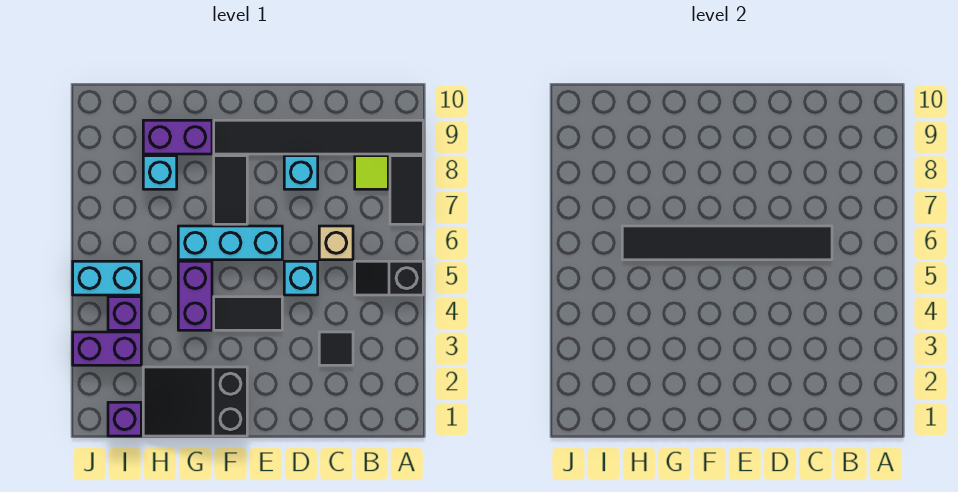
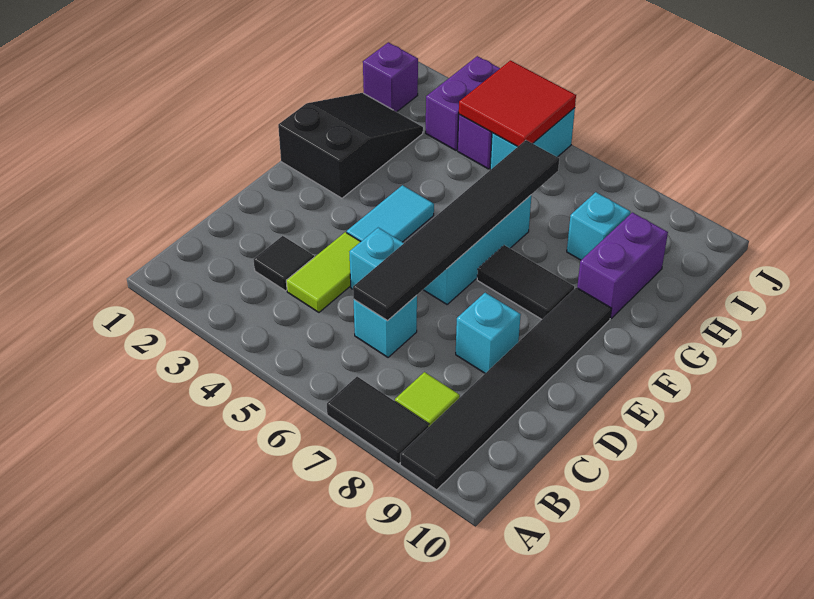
black 1x2 slope [355,261,423,295] -> none
none -> lime 1x2 tile [286,232,361,312]
tan 1x1 brick [319,226,353,260] -> cyan 1x1 brick [354,295,417,357]
black 1x2 tile [214,297,282,330] -> cyan 1x2 tile [347,185,434,242]
purple 1x2 brick [178,261,212,330] -> none
none -> red 2x2 tile [459,60,576,147]

